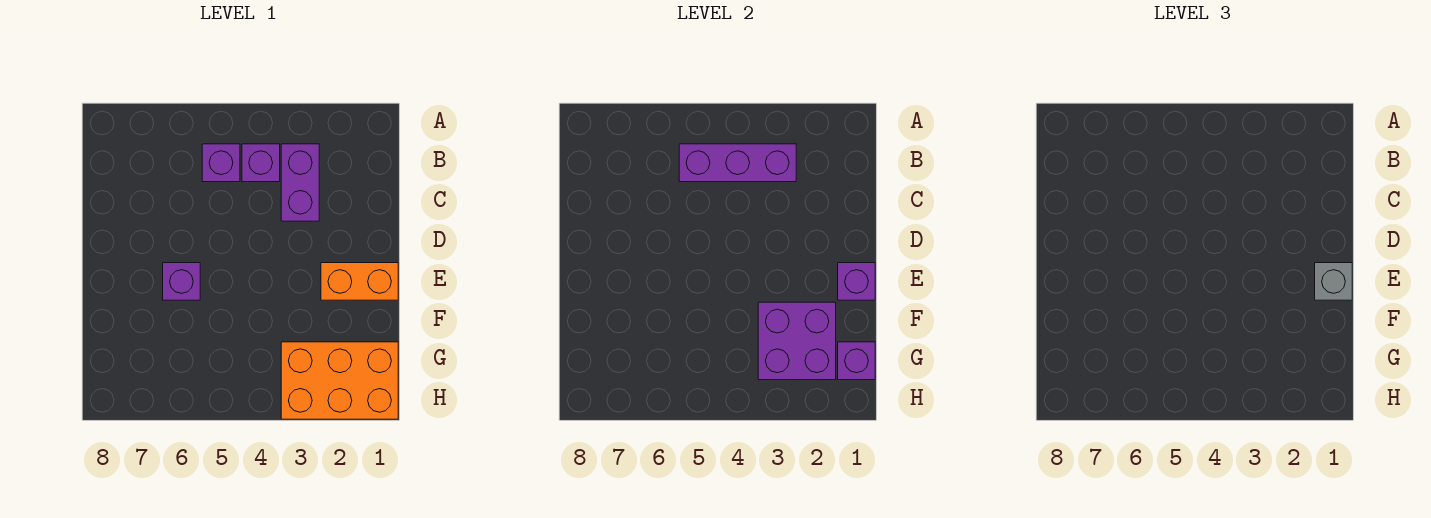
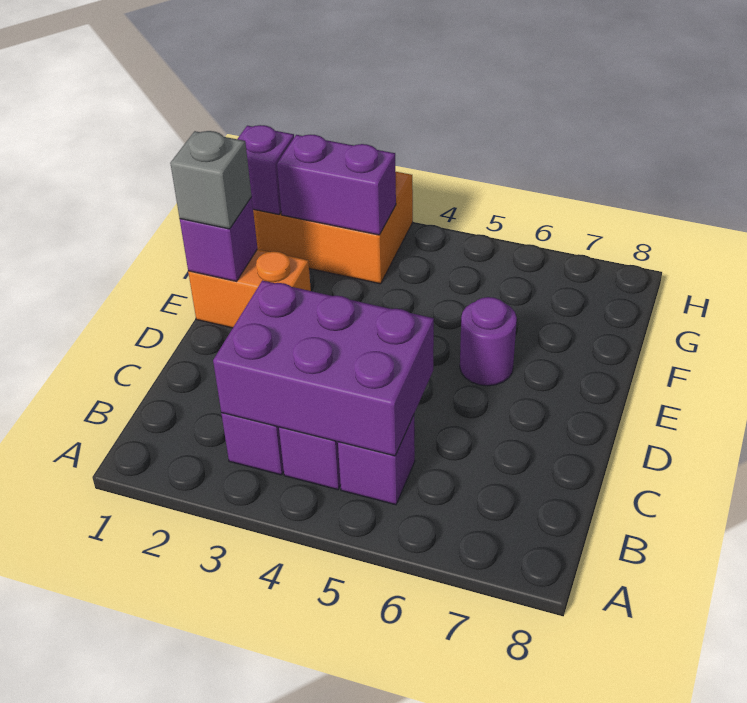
purple 1x3 brick [679,144,796,182] -> purple 2x3 brick [213,281,434,456]
purple 1x1 brick [163,263,200,300] -> purple 1x1 round brick [460,297,517,386]
purple 2x2 brick [758,302,836,380] -> purple 1x2 brick [277,135,396,235]

